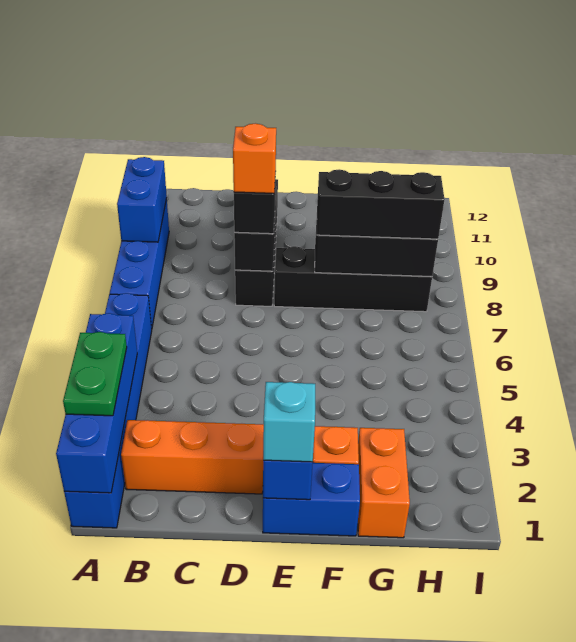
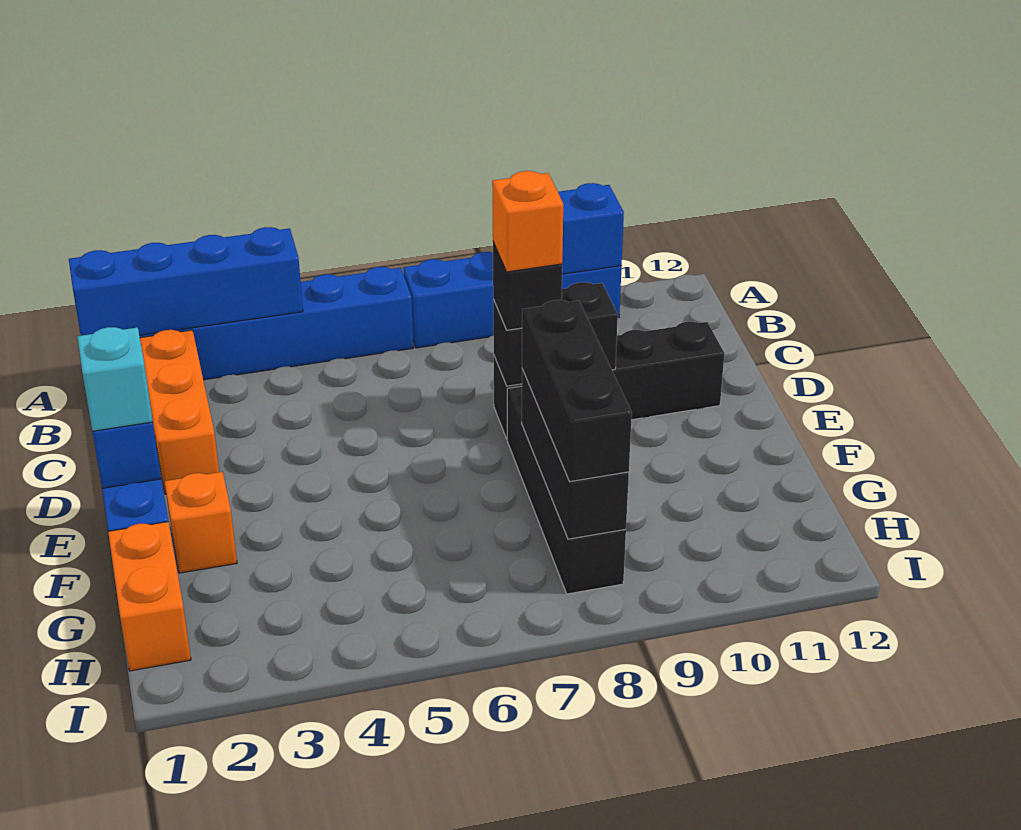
green 1x2 plate [63,332,127,416] -> none
orange 1x2 brick [358,428,410,538] -> orange 1x2 brick turned to [108,522,191,671]

